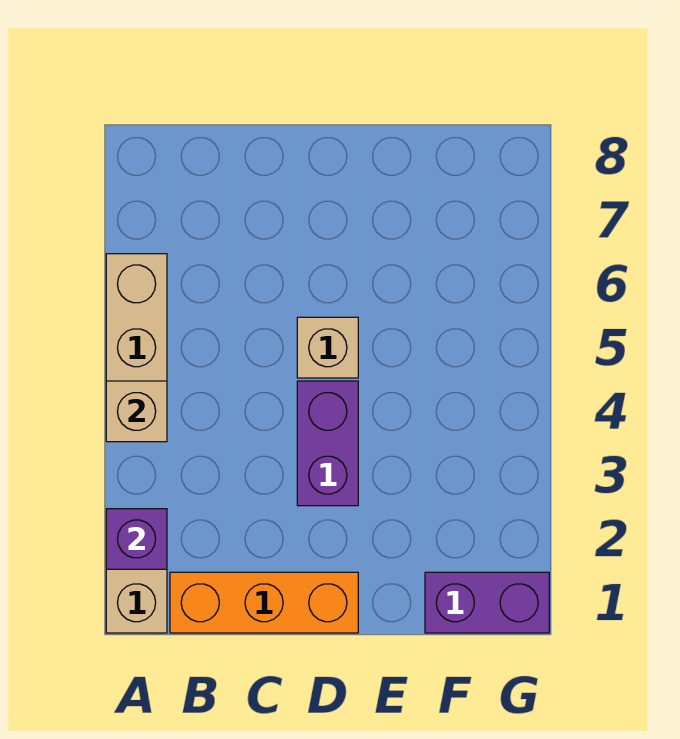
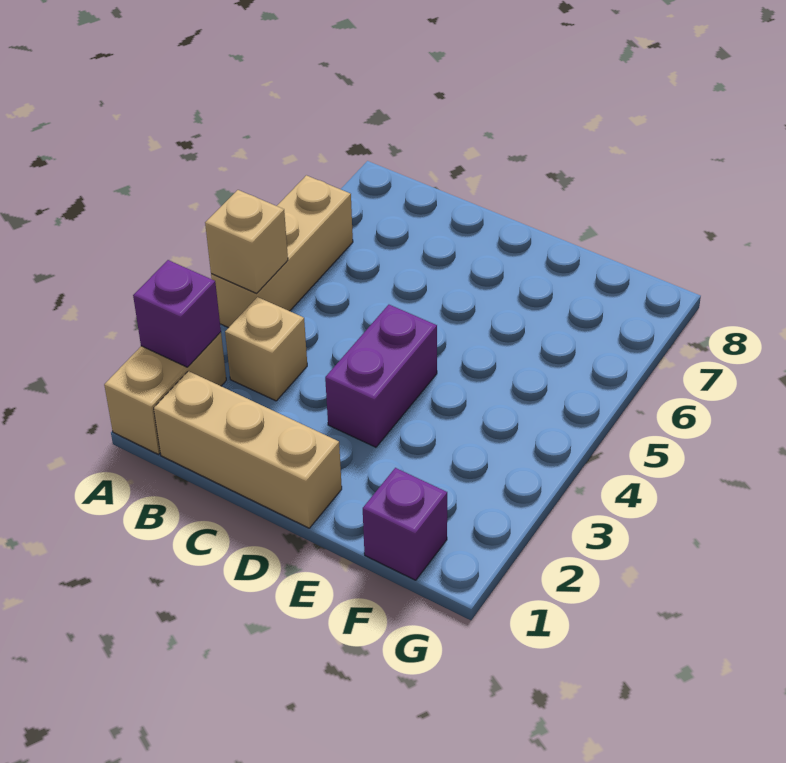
orange 1x3 brick [170,572,358,633] -> tan 1x3 brick [154,371,342,528]
tan 1x1 brick [297,317,358,378] -> tan 1x1 brick moved to [225,297,307,401]
purple 1x2 brick [425,572,549,633] -> purple 1x1 brick [363,468,447,580]

